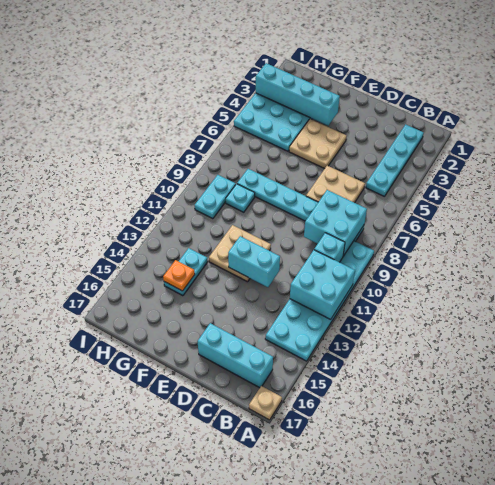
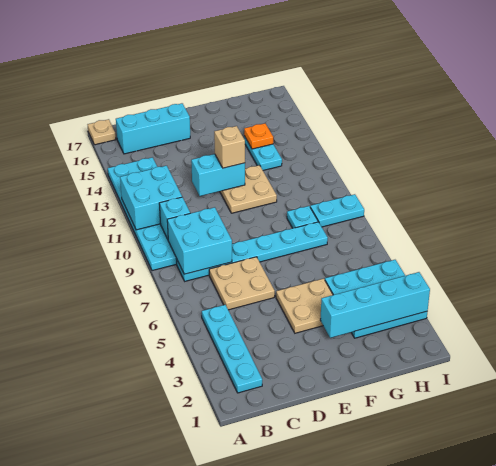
none -> tan 1x1 brick [214,126,245,168]
cyan 1x2 plate [195,175,236,219] -> cyan 1x2 plate turned to [310,194,364,227]

